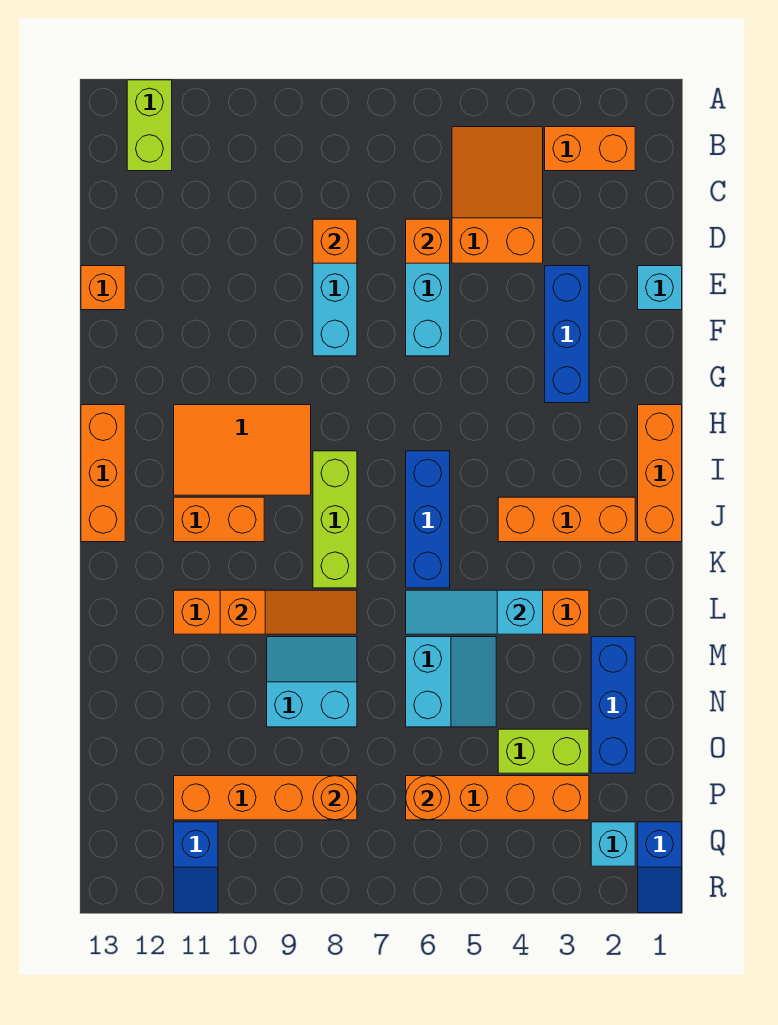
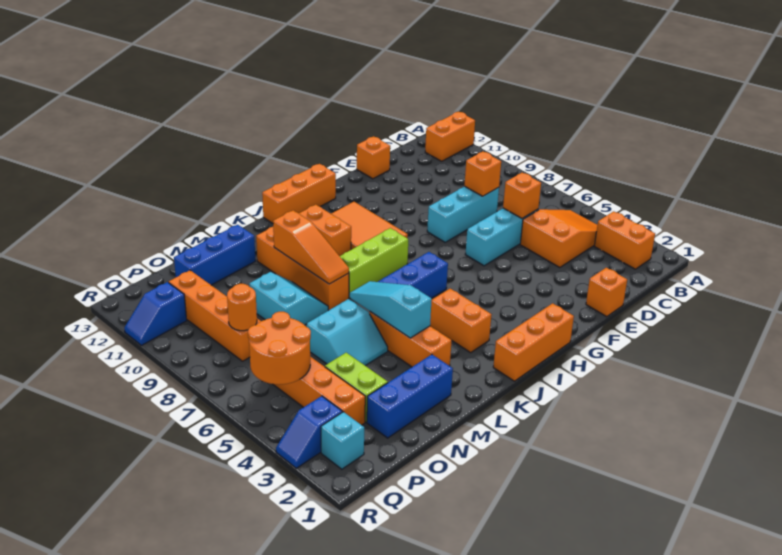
lime 1x2 brick [127,80,172,171] -> orange 1x2 brick [425,112,475,161]
cyan 1x1 brick [638,266,682,310] -> orange 1x1 brick [586,268,627,317]
blue 1x3 brick [545,266,589,403] -> blue 1x3 brick moved to [174,225,255,285]
orange 1x3 brick [498,497,635,542] -> orange 1x2 brick [430,289,492,353]
orange 1x1 round brick [406,776,450,820] -> orange 2x2 round brick [248,312,311,385]
blue 1x2 slope [638,822,682,913] -> blue 1x2 slope moved to [276,396,342,468]

